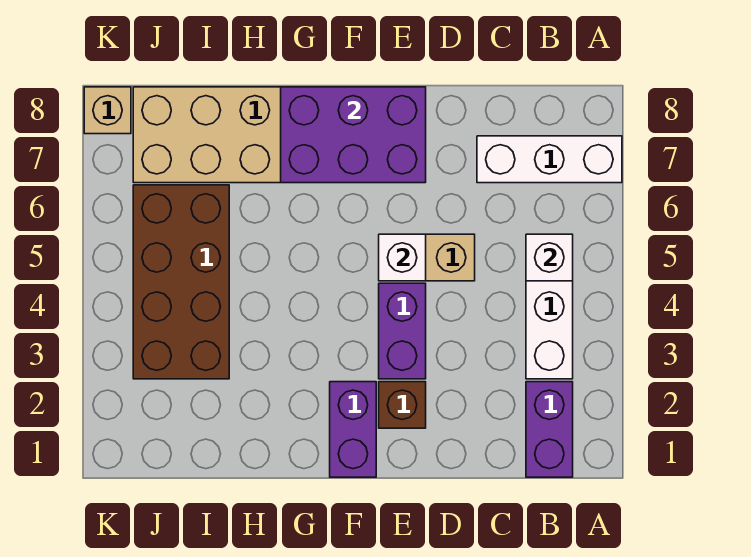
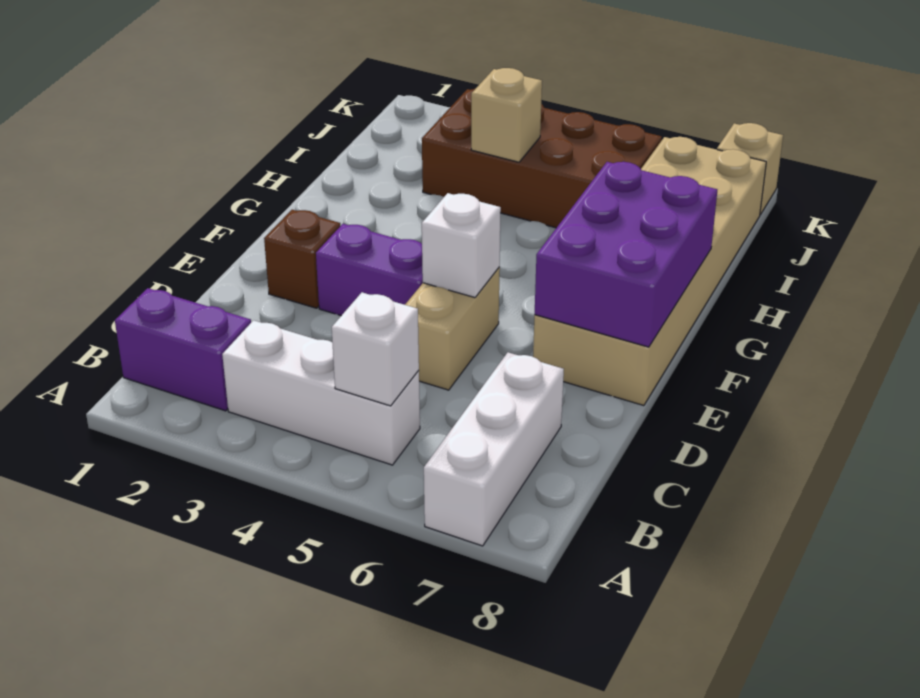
purple 1x2 brick [330,382,376,477] -> none
none -> tan 1x1 brick [471,68,542,162]

